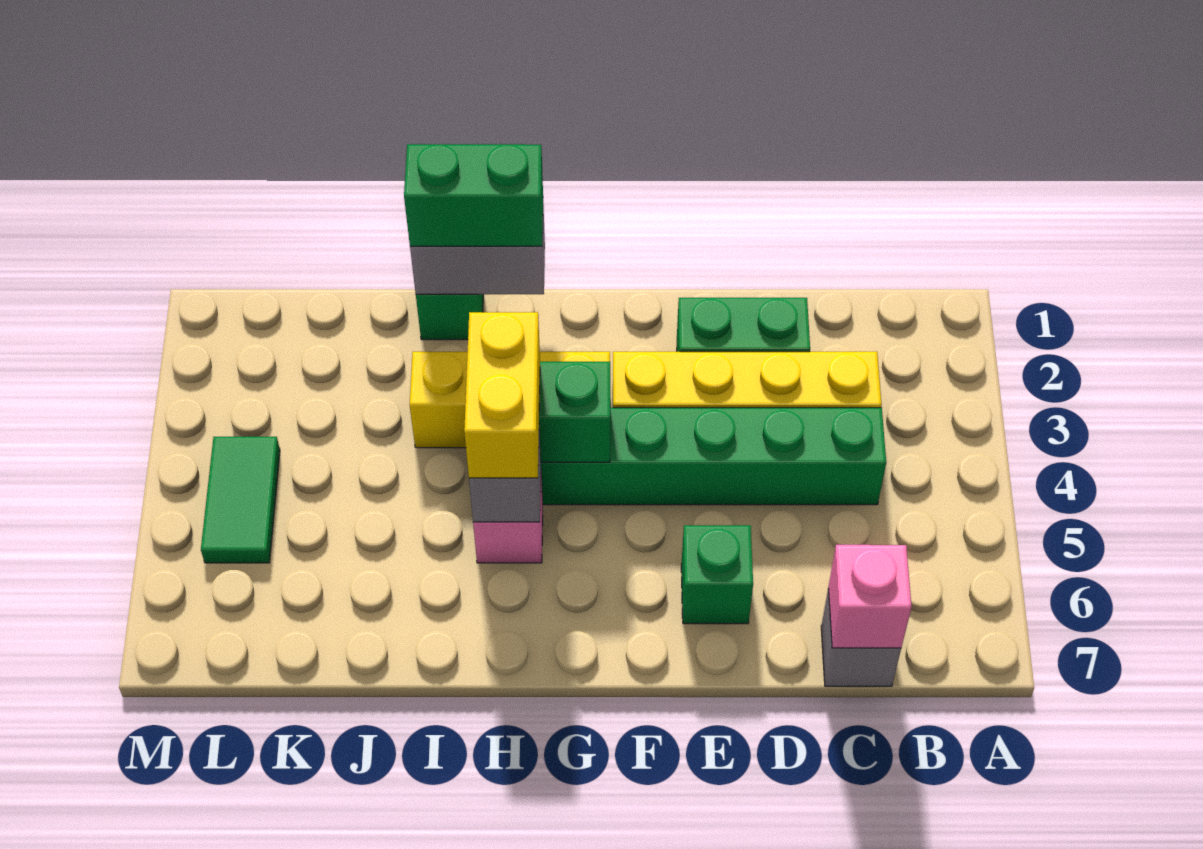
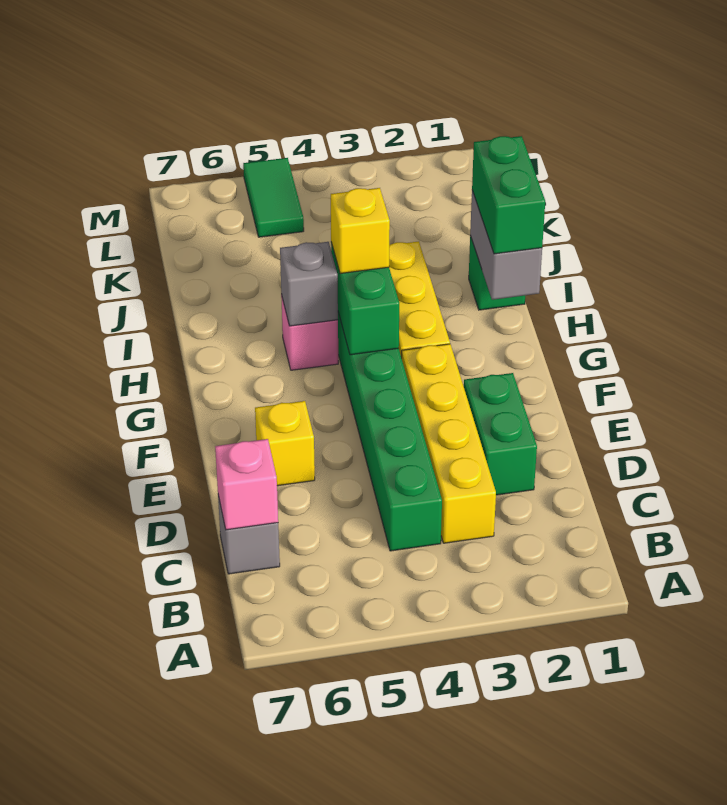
green 1x1 brick [681,525,753,624] -> yellow 1x1 brick [255,401,315,486]
yellow 1x2 brick [464,312,540,478] -> yellow 1x1 brick [331,188,390,274]
green 1x2 tile [201,437,280,563] -> green 1x2 tile turned to [243,158,304,237]

